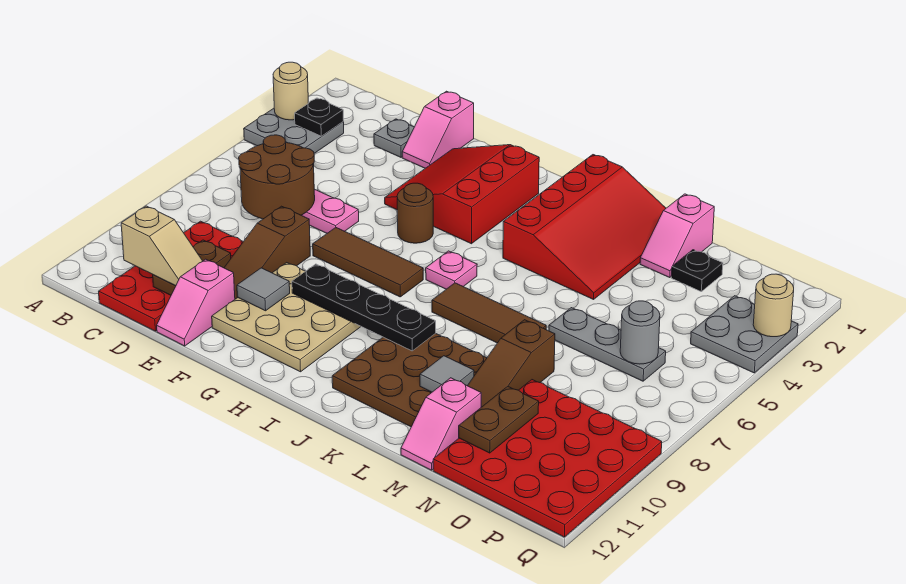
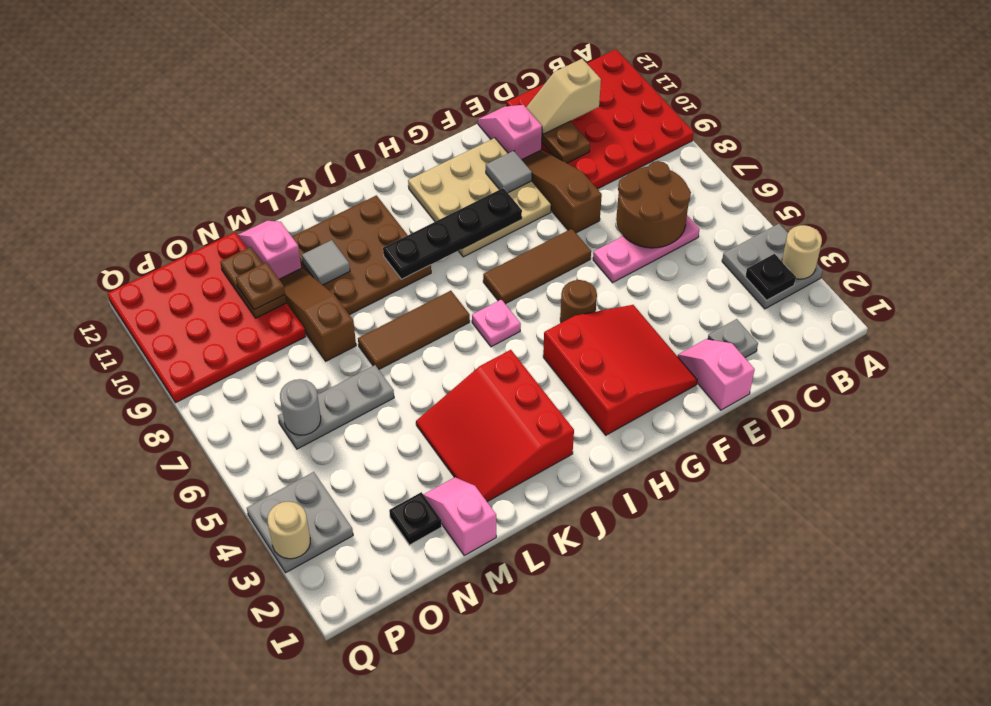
red 2x4 plate [99,221,243,331] -> red 4x4 plate [506,49,694,189]
red 3x4 slope [503,155,666,299] -> red 3x3 slope [416,350,574,502]
none -> brown 1x1 plate [236,262,285,310]

